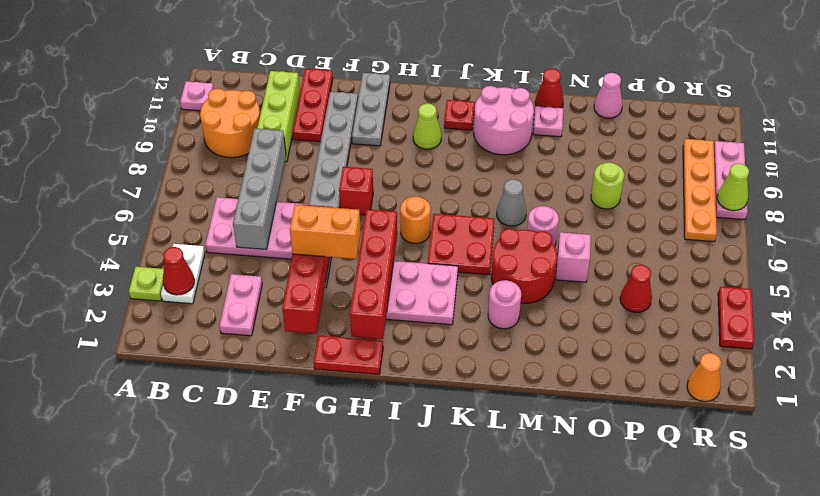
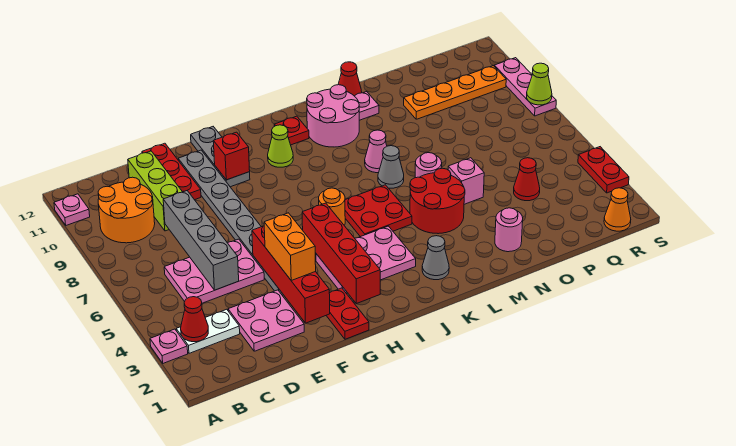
lime 1x1 plate [129,267,164,301] -> pink 1x1 plate [150,329,188,363]
white 1x2 plate [161,244,205,304] -> white 1x2 plate turned to [176,309,240,353]
pink 1x2 plate [220,274,262,336] -> pink 2x2 plate [228,290,304,351]
orange 1x2 brick [290,205,361,259] -> orange 1x2 brick turned to [264,213,316,281]
red 1x2 plate [314,335,383,375] -> red 1x2 plate turned to [326,288,369,339]
red 1x1 brick [339,167,373,215] -> red 1x1 brick moved to [213,132,250,180]
none -> grey 1x1 cone [422,236,449,280]
pink 1x1 round brick [488,280,521,329] -> pink 1x1 round brick moved to [495,208,523,252]
lime 1x1 round brick [591,162,624,209] -> none
pink 1x1 cone [594,73,623,118] -> pink 1x1 cone moved to [365,130,387,173]
orange 1x4 plate [683,139,717,242] -> orange 1x4 plate turned to [404,66,506,119]

